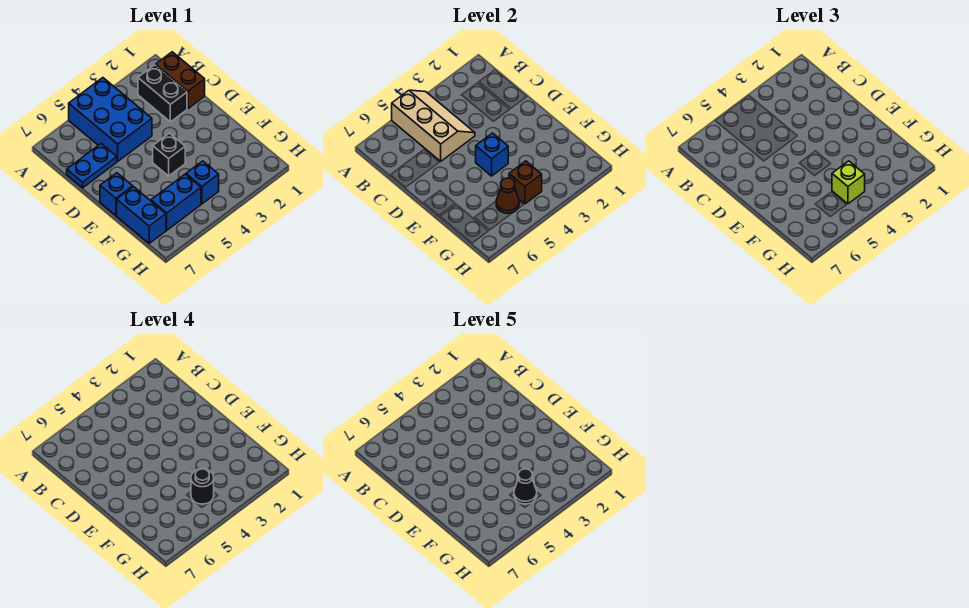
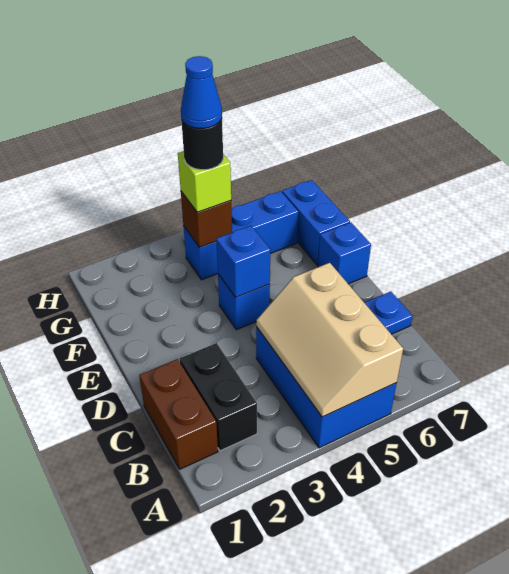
black 1x1 brick [153,133,185,176] -> blue 1x1 brick [218,274,270,330]
black 1x1 cone [514,469,537,504] -> blue 1x1 cone [181,56,222,128]
brown 1x1 cone [496,178,519,213] -> none

